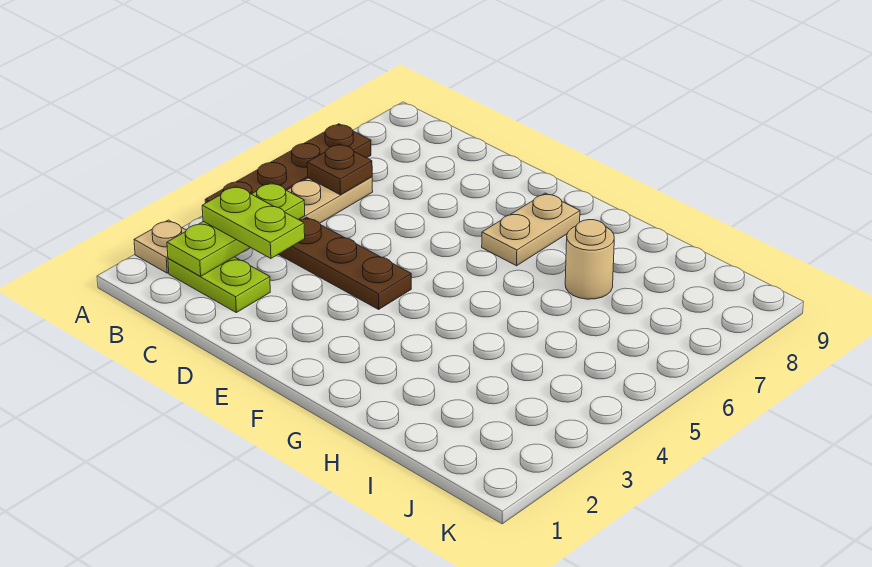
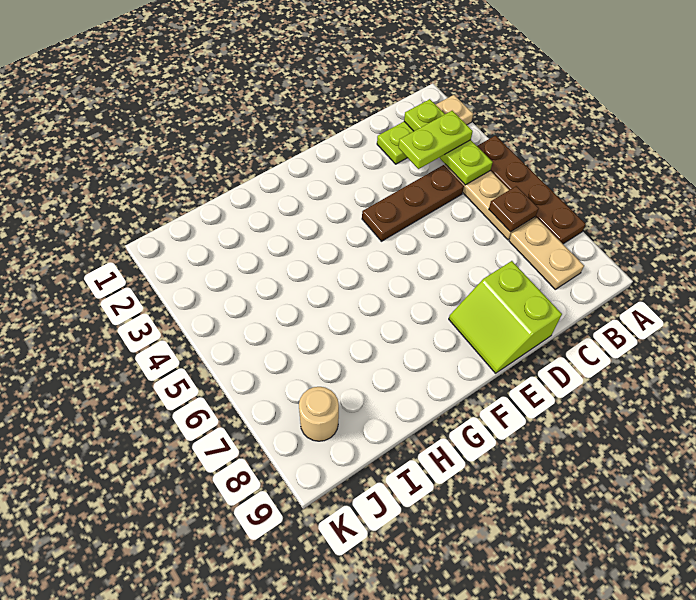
none -> lime 2x2 slope [449,261,562,373]
tan 1x2 plate [482,193,580,266] -> tan 1x2 plate moved to [509,218,584,289]
tan 1x1 round brick [565,220,614,299] -> tan 1x1 round brick moved to [299,387,339,441]

